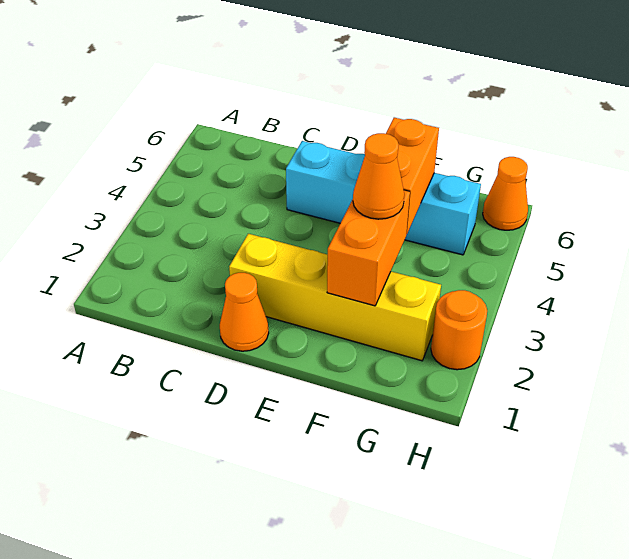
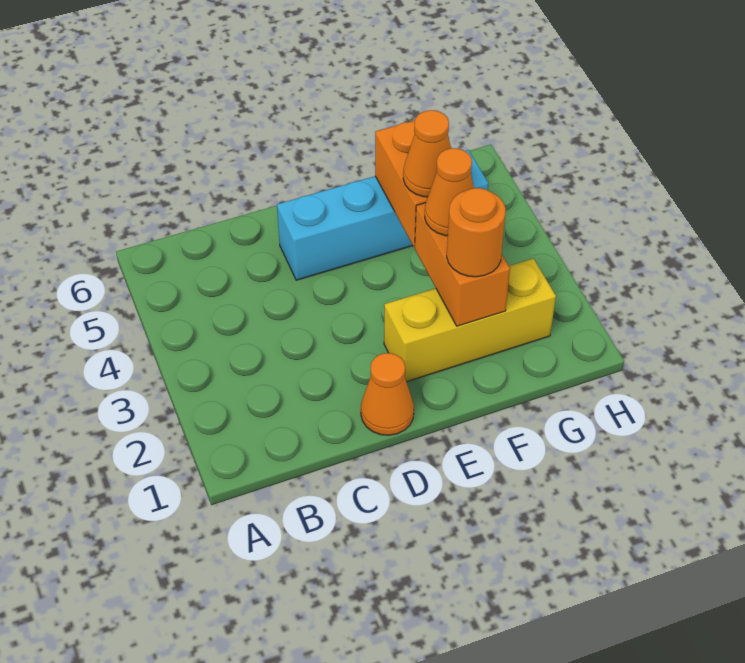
yellow 1x4 brick [229,234,441,361] -> yellow 1x3 brick [384,259,556,382]
orange 1x1 round brick [431,290,487,370] -> orange 1x1 round brick moved to [447,188,506,277]
orange 1x1 cone [483,157,528,230] -> orange 1x1 cone moved to [403,110,451,197]

